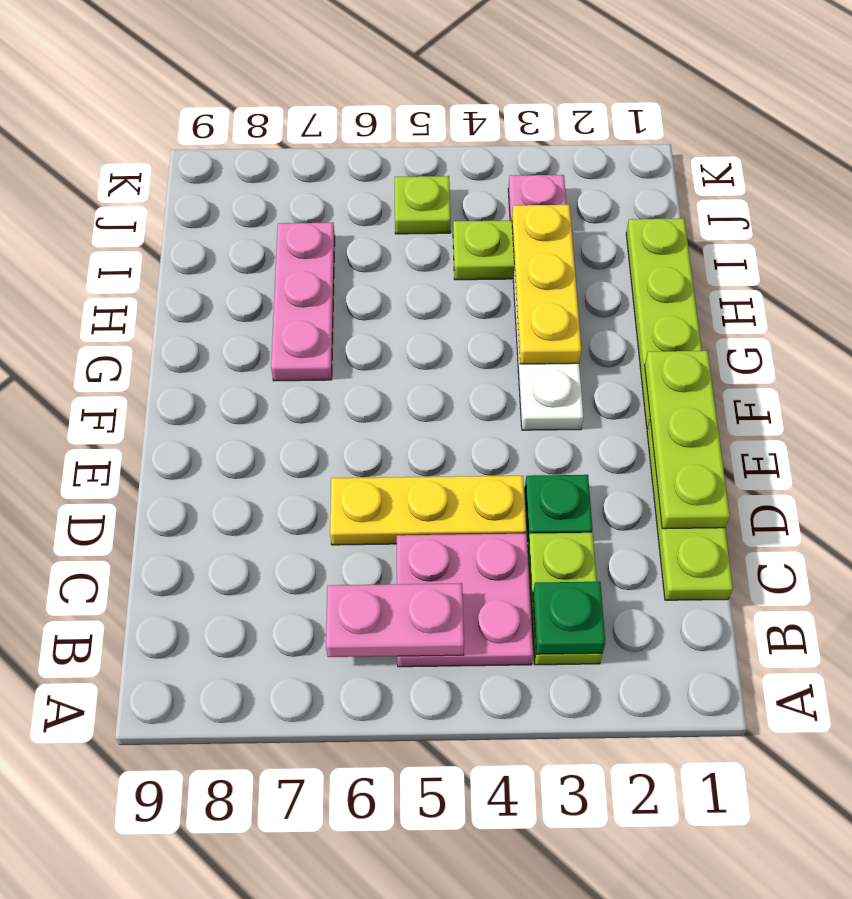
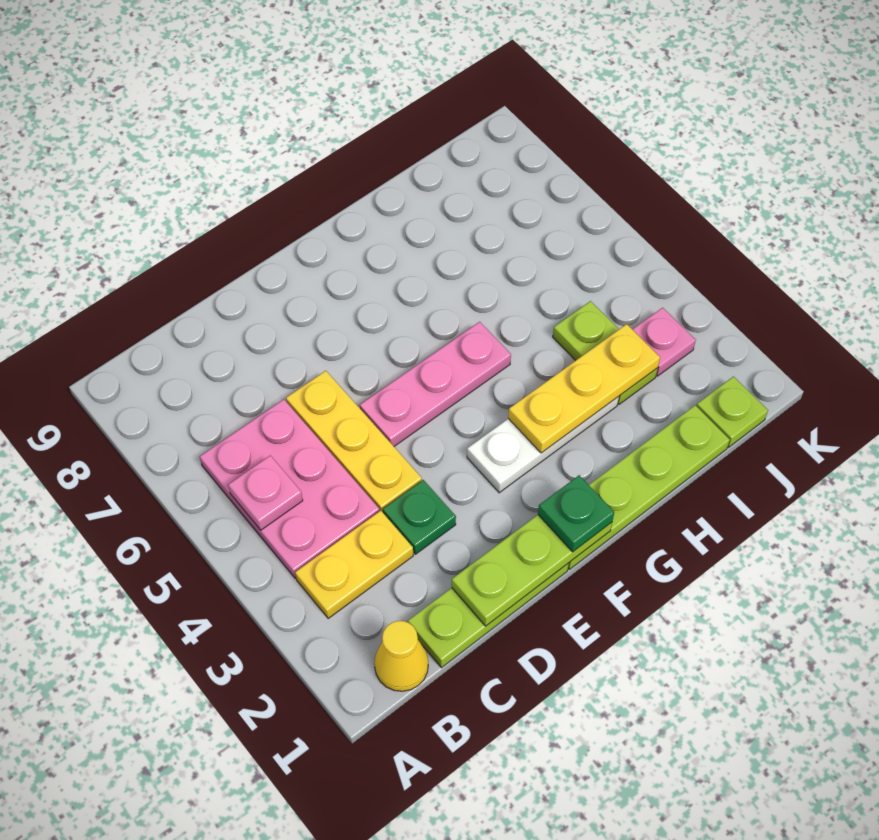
none -> yellow 1x1 cone [374,621,428,691]
lime 1x2 plate [528,533,602,665] -> yellow 1x2 plate [295,511,413,618]
green 1x1 plate [533,582,605,654] -> green 1x1 plate moved to [538,475,614,552]
pink 2x2 plate [397,534,533,667] -> pink 2x3 plate [200,399,379,578]
pink 1x2 plate [326,583,464,657] -> pink 1x1 plate [228,456,303,530]
pink 1x3 plate [271,223,335,381] -> pink 1x3 plate moved to [360,322,511,446]
lime 1x1 plate [395,176,451,234] -> lime 1x1 plate moved to [696,377,768,447]

